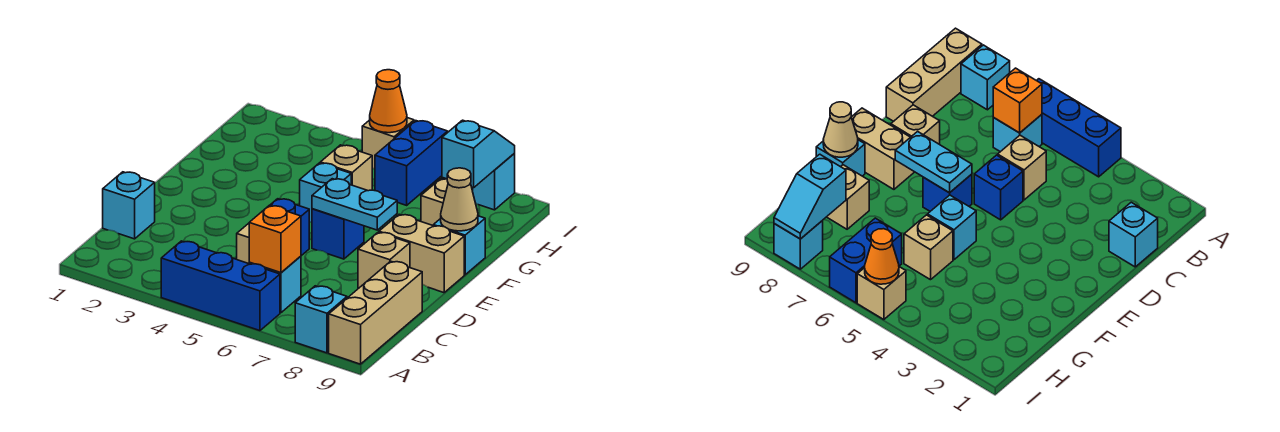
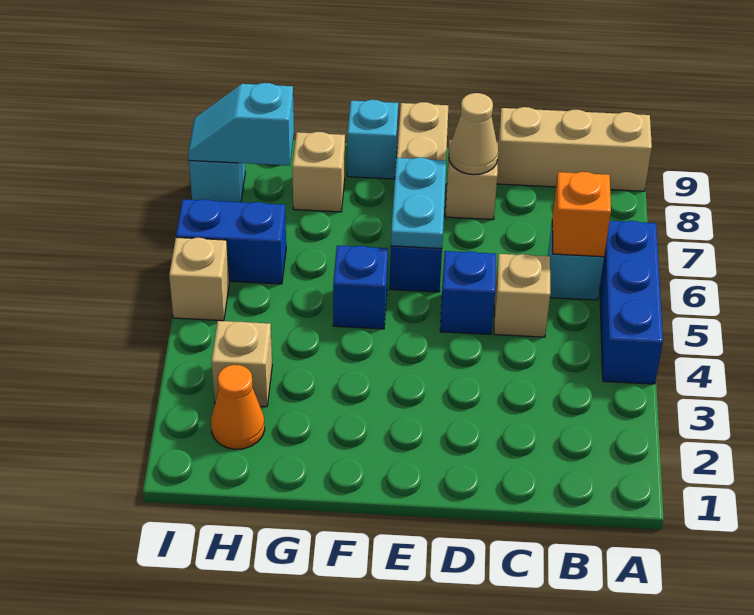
cyan 1x1 brick [295,286,347,353] -> none
cyan 1x1 brick [103,172,155,239] -> none
cyan 1x1 brick [300,163,351,223] -> blue 1x1 brick [333,246,388,329]
tan 1x1 cone [441,168,478,231] -> tan 1x1 cone moved to [449,93,498,175]
tan 1x1 brick [320,145,372,191] -> tan 1x1 brick moved to [212,321,272,407]
orange 1x1 cone [370,70,407,133] -> orange 1x1 cone moved to [211,365,265,449]

